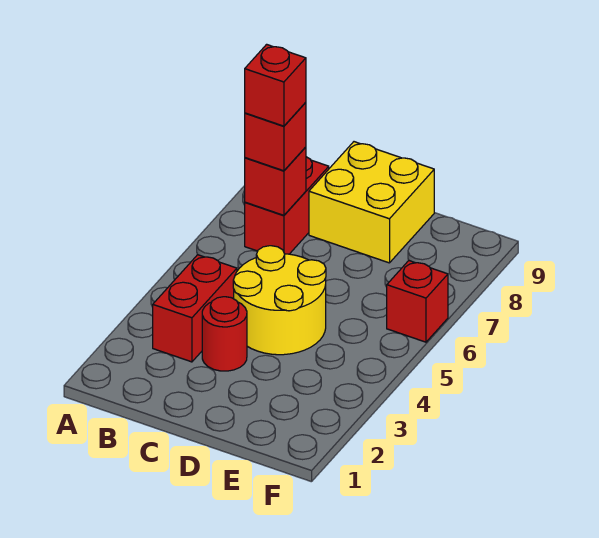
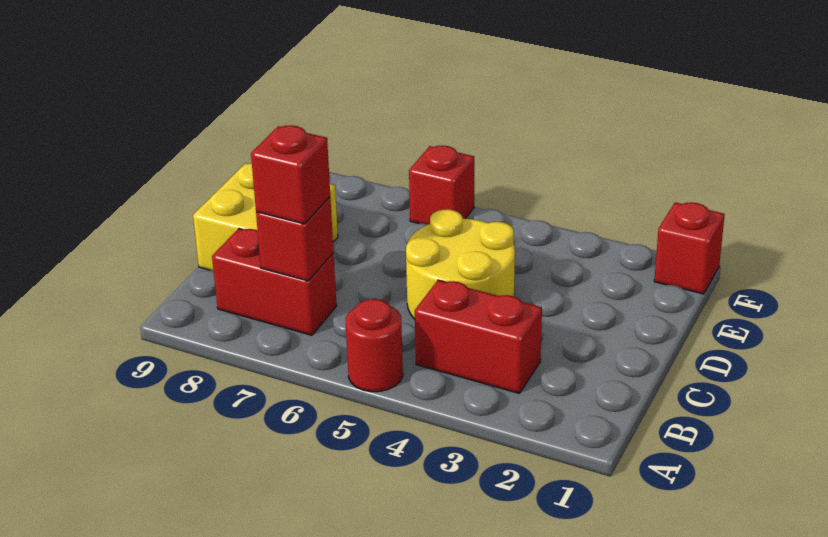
red 1x1 brick [245,44,306,126] -> red 1x1 brick moved to [654,202,725,294]
red 1x1 round brick [202,297,247,371] -> red 1x1 round brick moved to [346,299,403,392]

